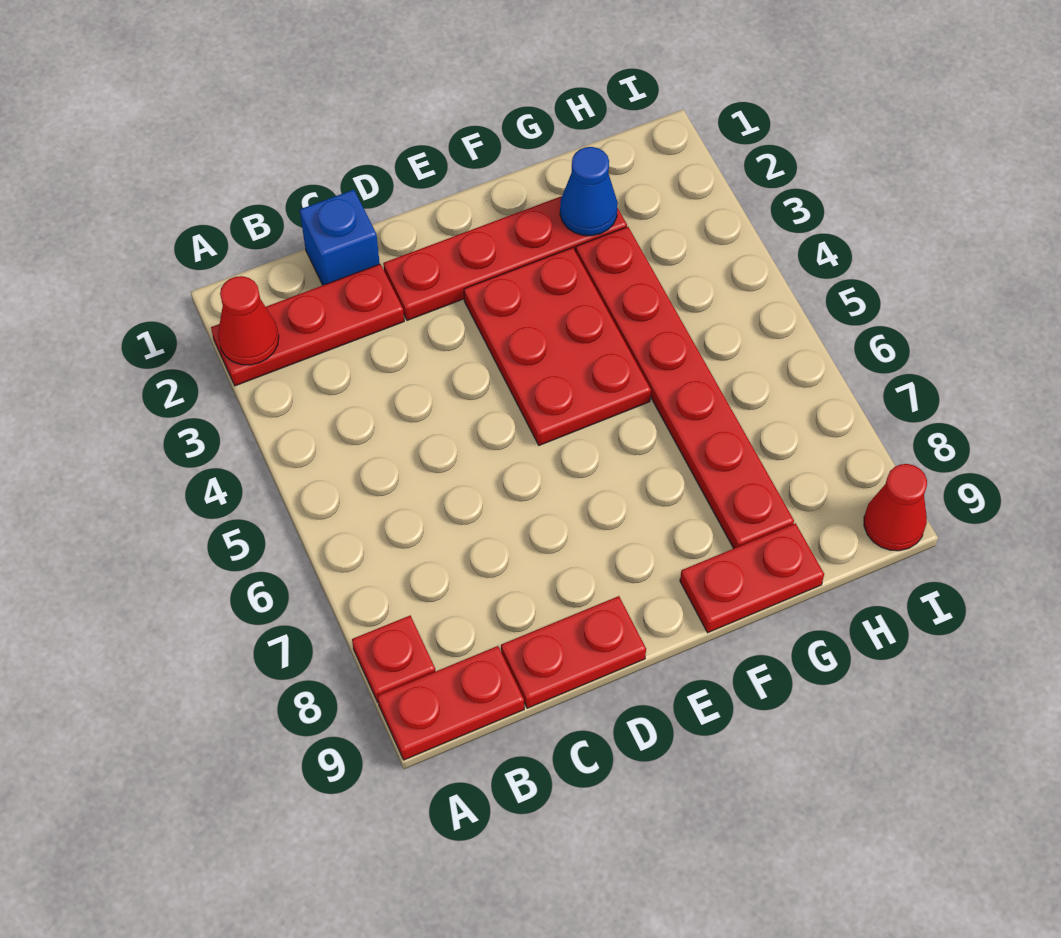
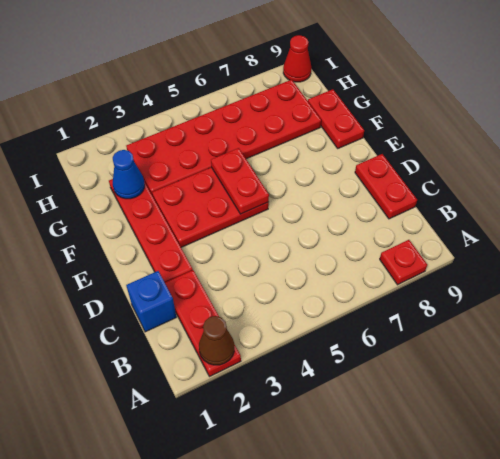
red 1x1 cone [218,276,279,365] -> brown 1x1 cone [199,316,234,365]
red 1x2 plate [378,646,524,760] -> red 1x2 plate moved to [211,148,269,214]
red 1x6 plate [576,227,794,548] -> red 2x6 plate [126,80,321,196]

